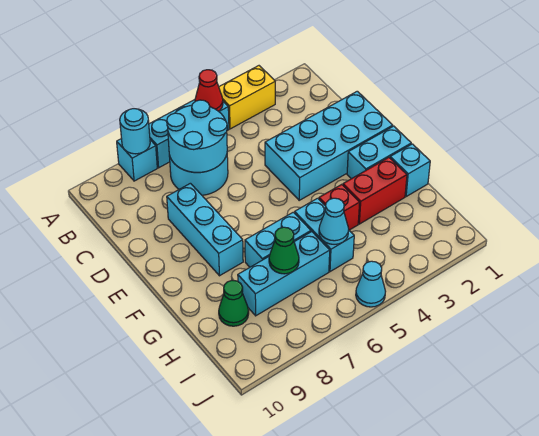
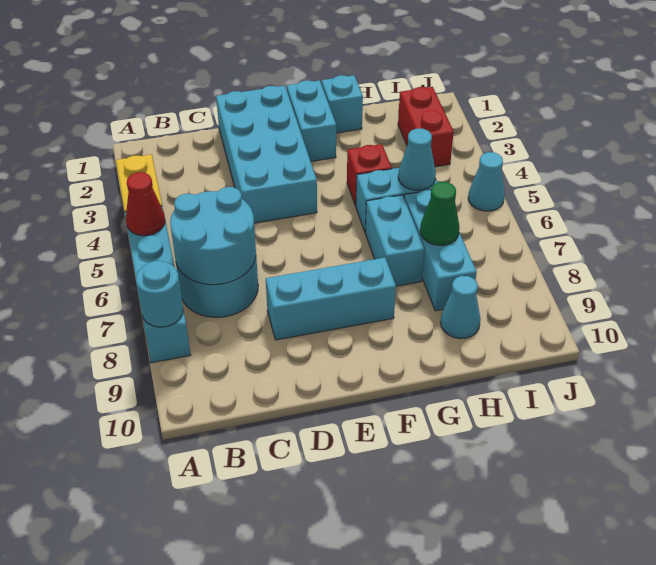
red 1x2 brick [343,158,407,224] -> red 1x2 brick moved to [398,87,454,167]
green 1x1 cone [219,280,249,326] -> cyan 1x1 cone [441,276,481,339]

